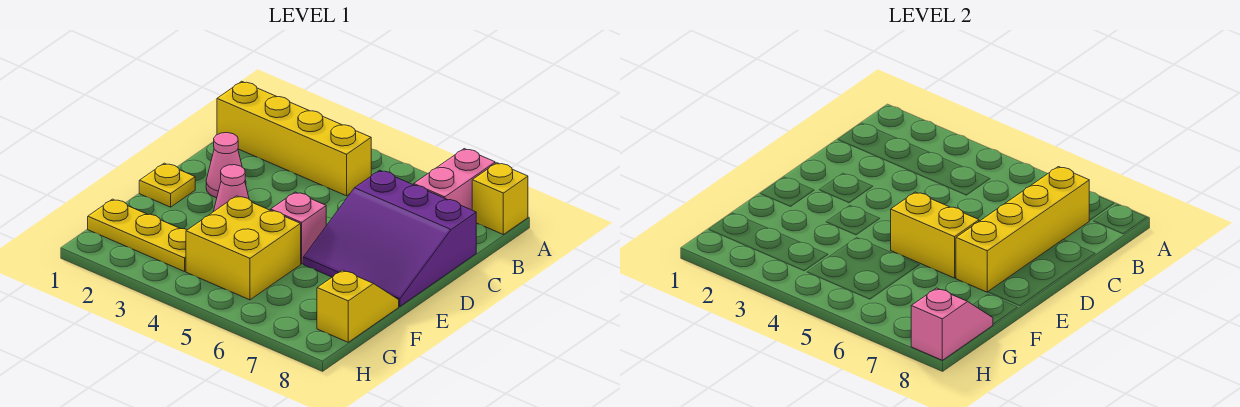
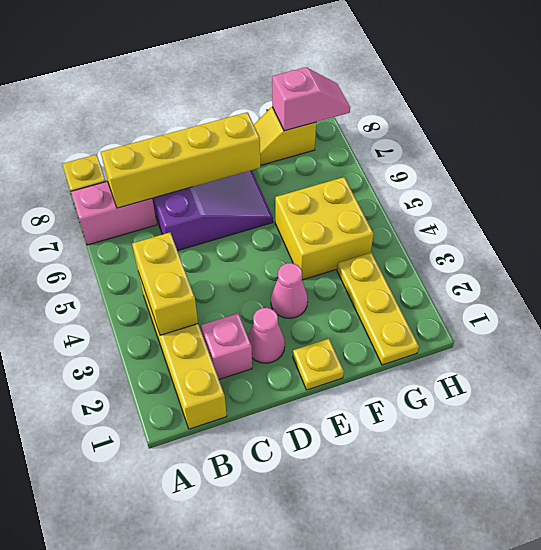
pink 1x1 brick [271,192,326,264] -> pink 1x1 brick moved to [201,313,252,379]
yellow 1x2 brick [891,192,979,278] -> yellow 1x2 brick moved to [132,233,198,335]
pink 1x2 slope [911,288,993,360] -> pink 1x2 slope turned to [272,67,350,131]

